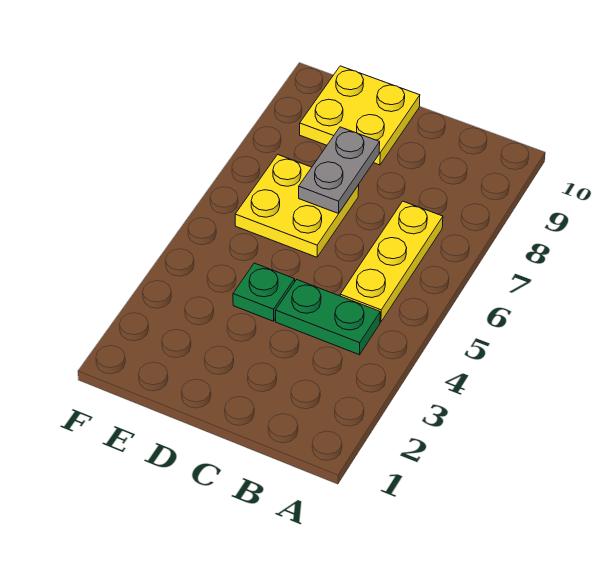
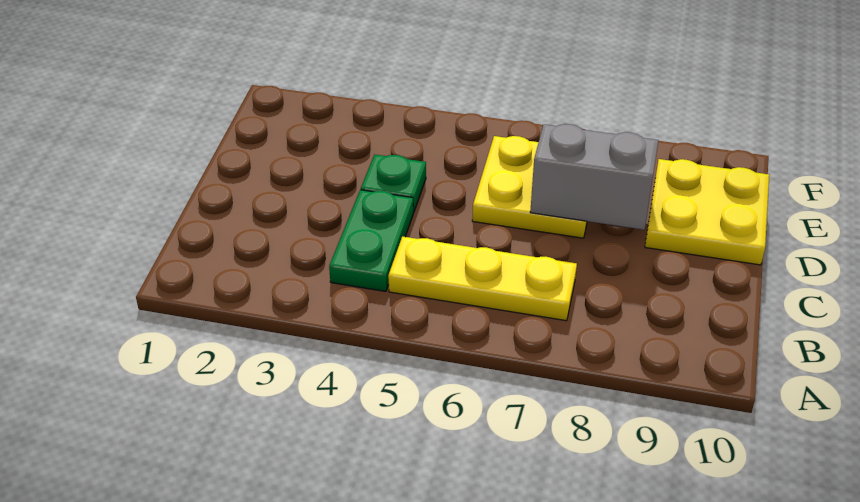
grey 1x2 plate [299,127,380,213] -> grey 1x2 brick [530,124,659,230]

